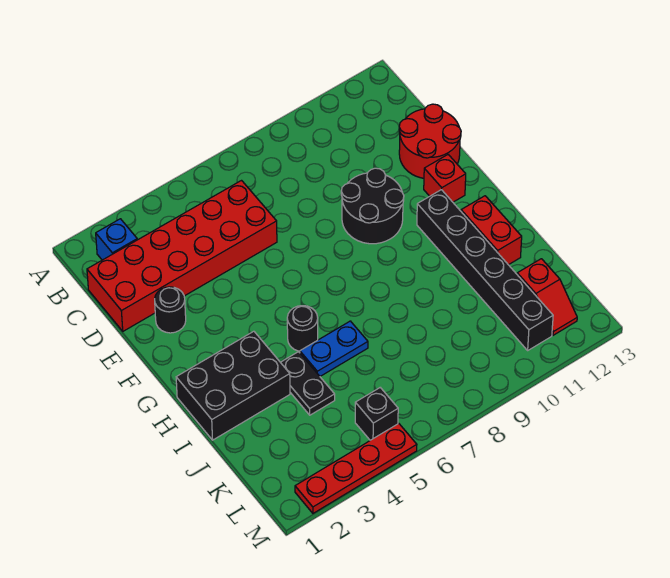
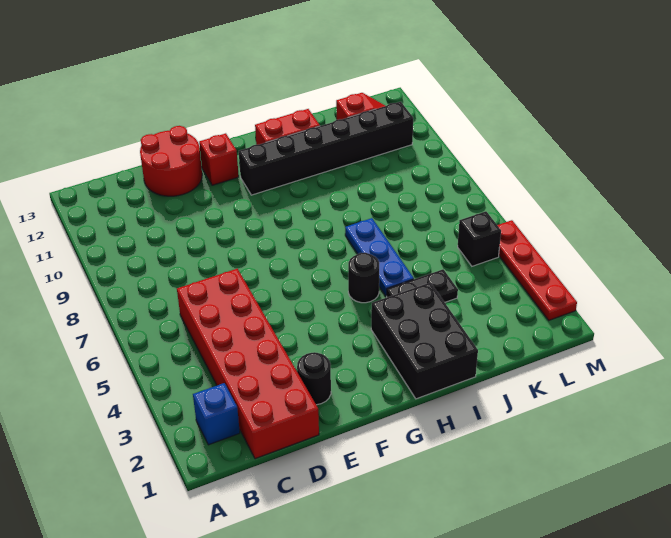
black 2x2 round brick [341,168,404,244] -> none
blue 1x2 plate [300,321,368,376] -> blue 1x3 plate [345,218,414,296]

